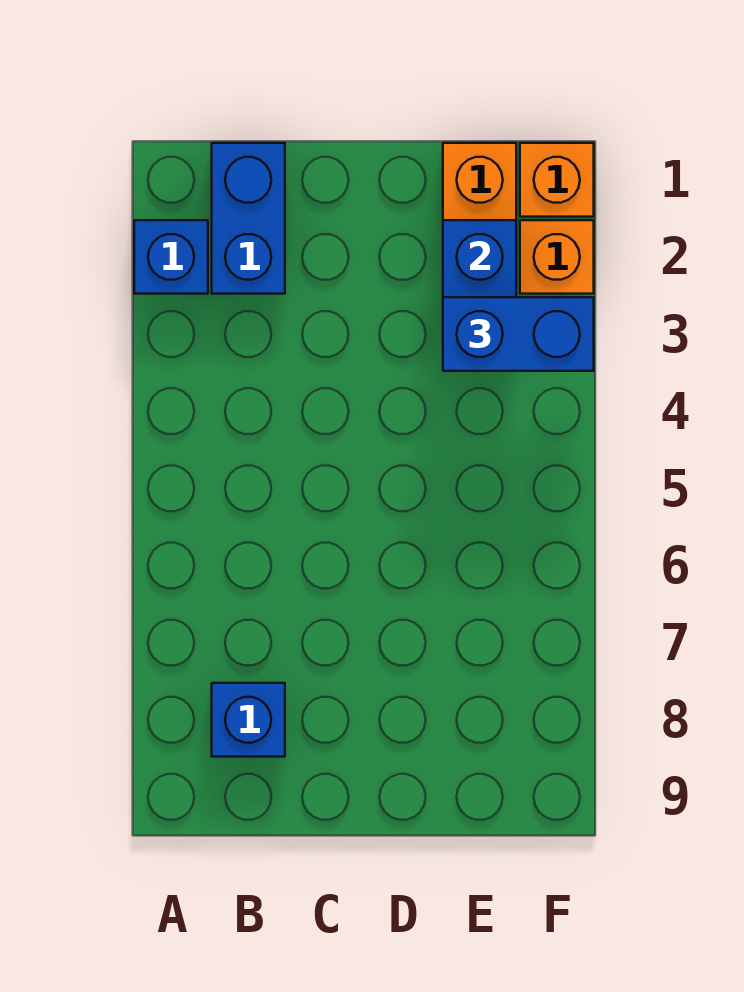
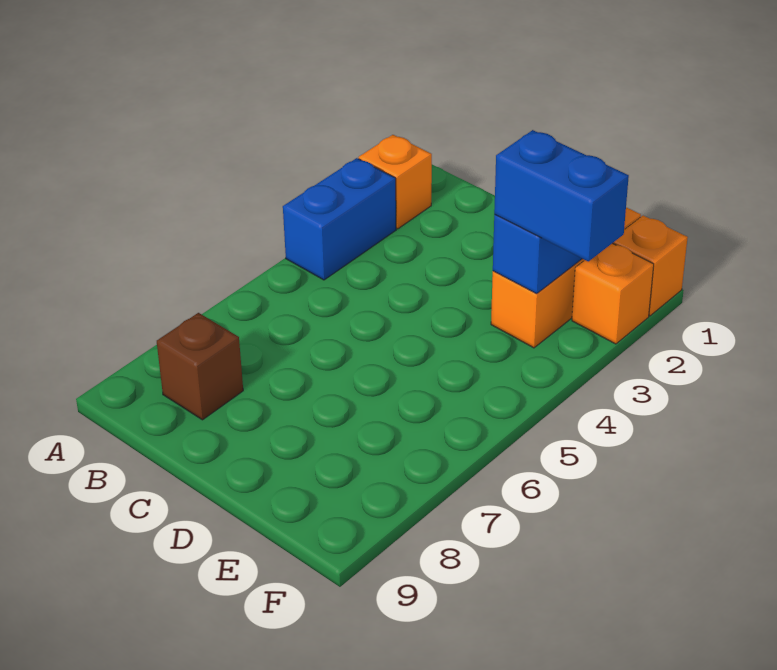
blue 1x1 brick [134,220,208,294] -> orange 1x1 brick [359,135,432,229]
blue 1x2 brick [212,143,285,294] -> blue 1x2 brick moved to [283,158,396,280]
blue 1x1 brick [212,683,285,757] -> brown 1x1 brick [157,313,243,420]

